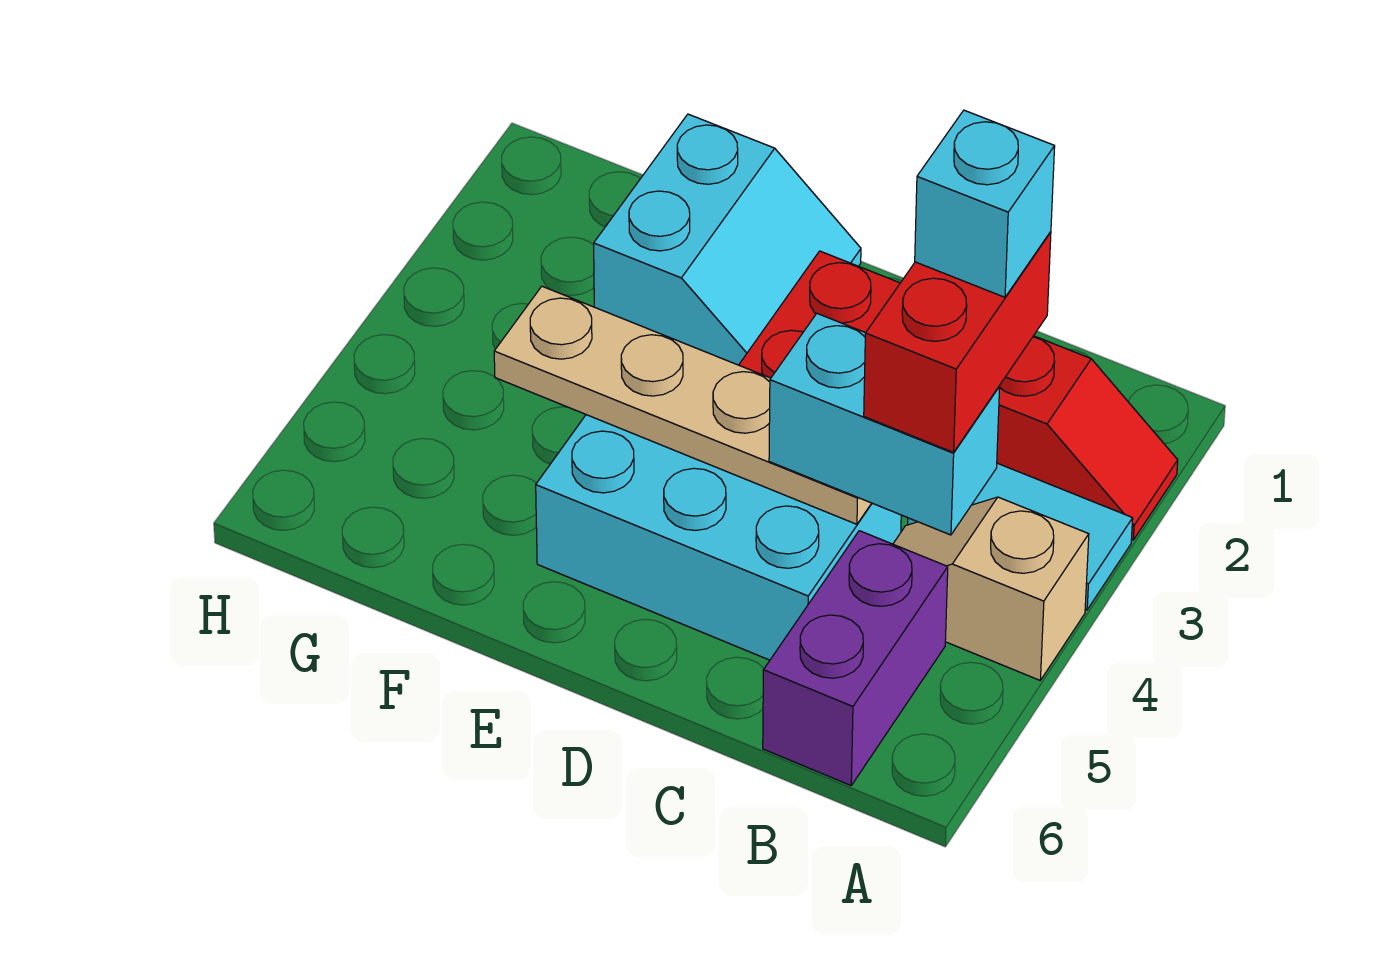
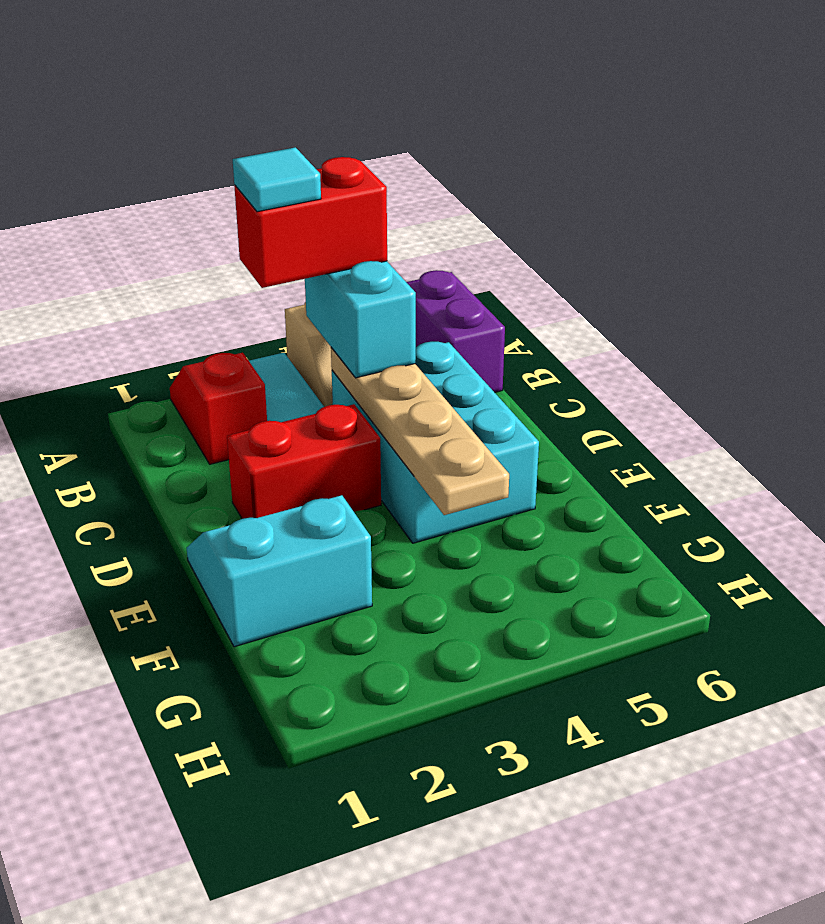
cyan 1x1 brick [915,110,1055,297] -> cyan 1x1 tile [233,147,321,212]
purple 1x2 brick [763,531,948,785] -> purple 1x2 brick turned to [406,270,505,392]

